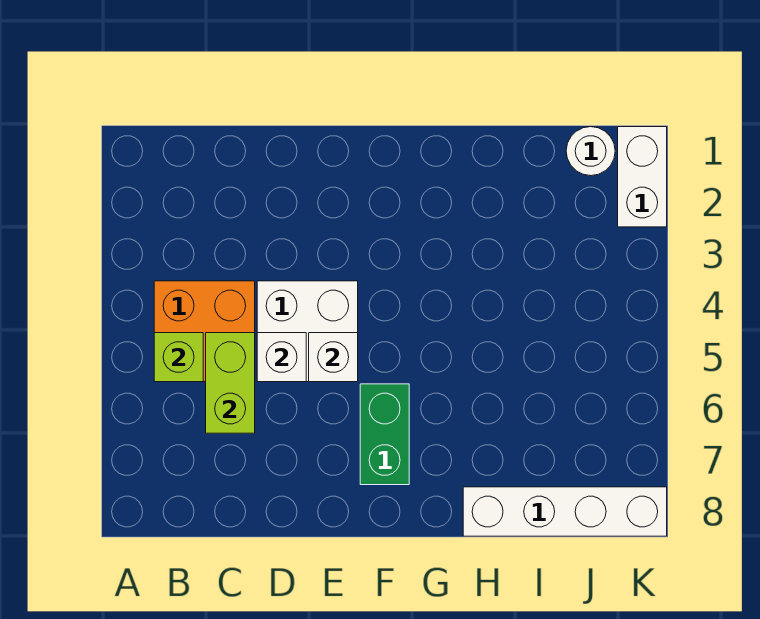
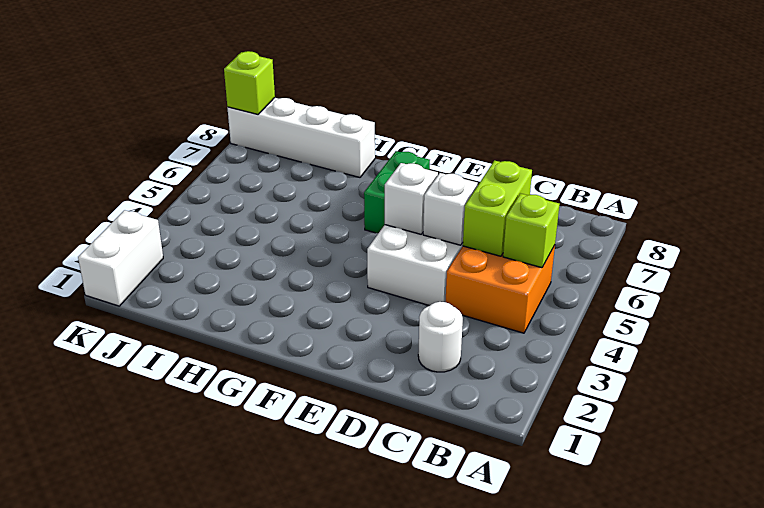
white 1x1 round brick [566,127,615,176] -> white 1x1 round brick moved to [418,302,463,372]
none -> lime 1x1 brick [224,51,275,115]

